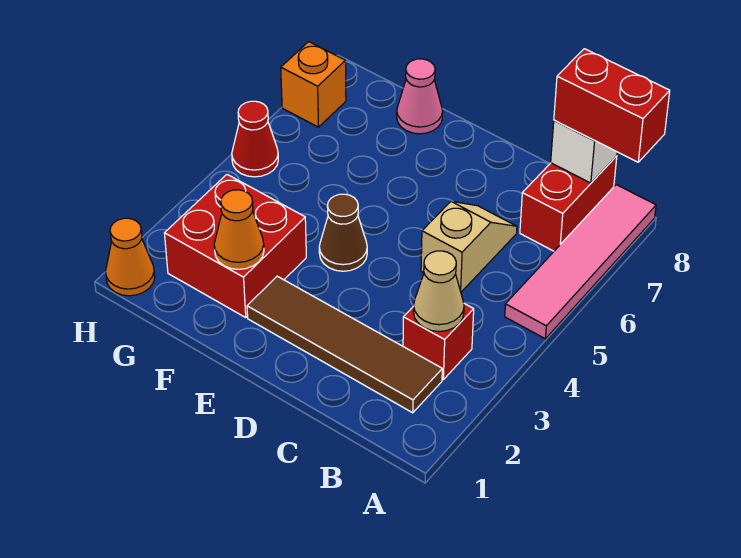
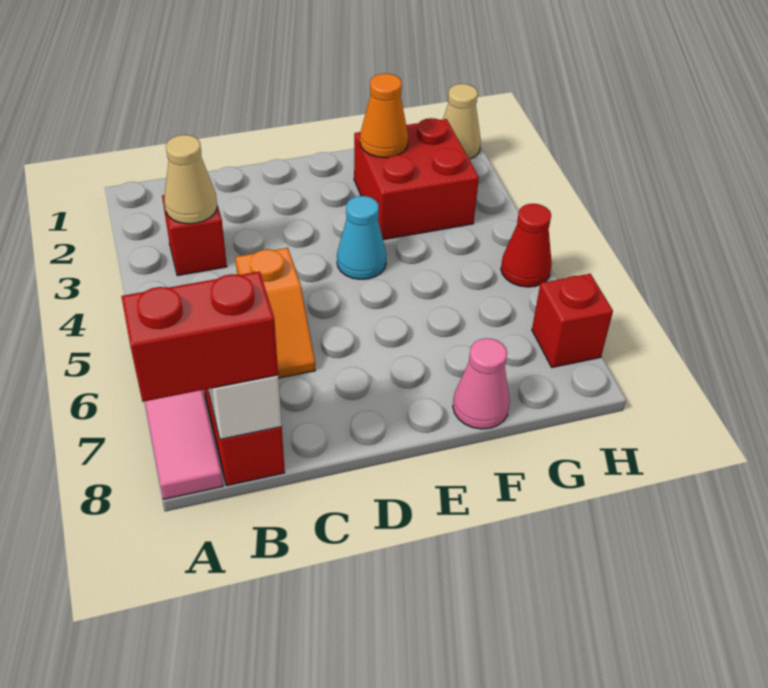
brown 1x4 tile [247,276,442,413] -> none
tan 1x2 slope [421,201,517,292] -> orange 1x2 slope [235,248,315,378]
brown 1x1 cone [319,194,367,271] -> cyan 1x1 cone [337,196,387,279]
orange 1x1 cone [106,218,155,296] -> tan 1x1 cone [443,84,481,159]
orange 1x1 brick [281,42,346,127] -> red 1x1 brick [532,274,613,367]

